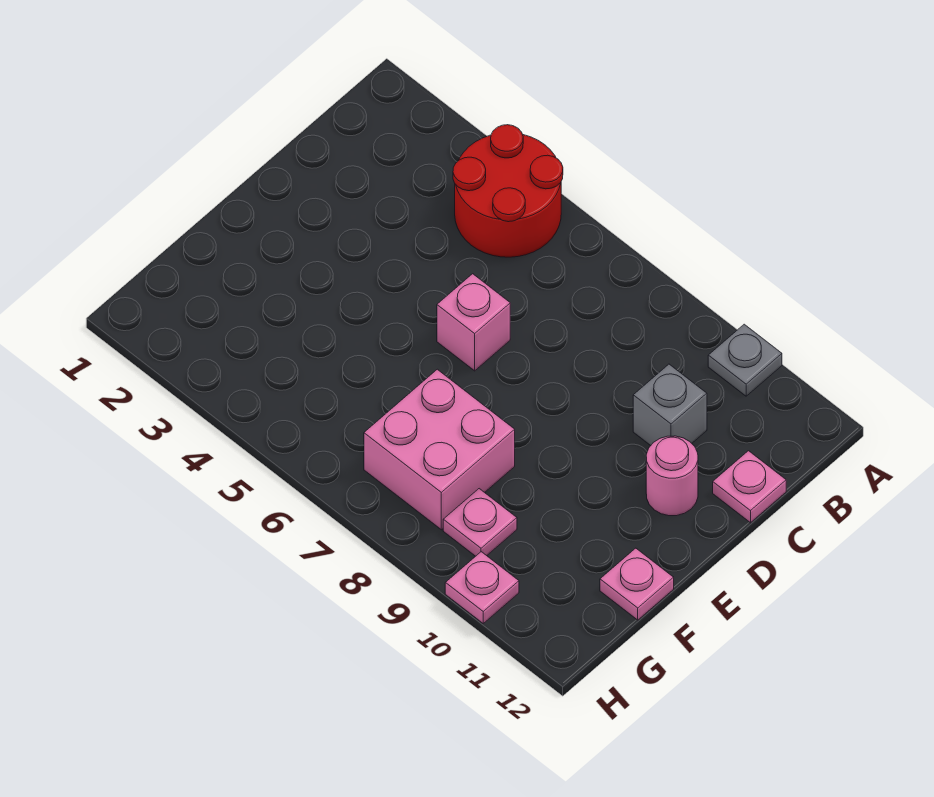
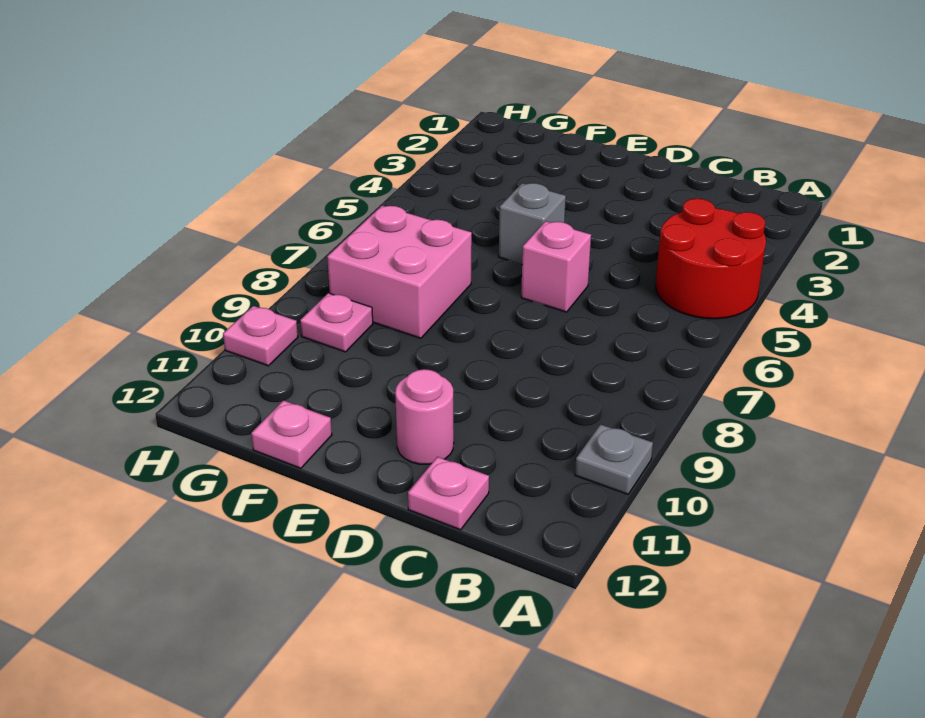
grey 1x1 brick [633,364,707,446] -> grey 1x1 brick moved to [499,183,566,264]

